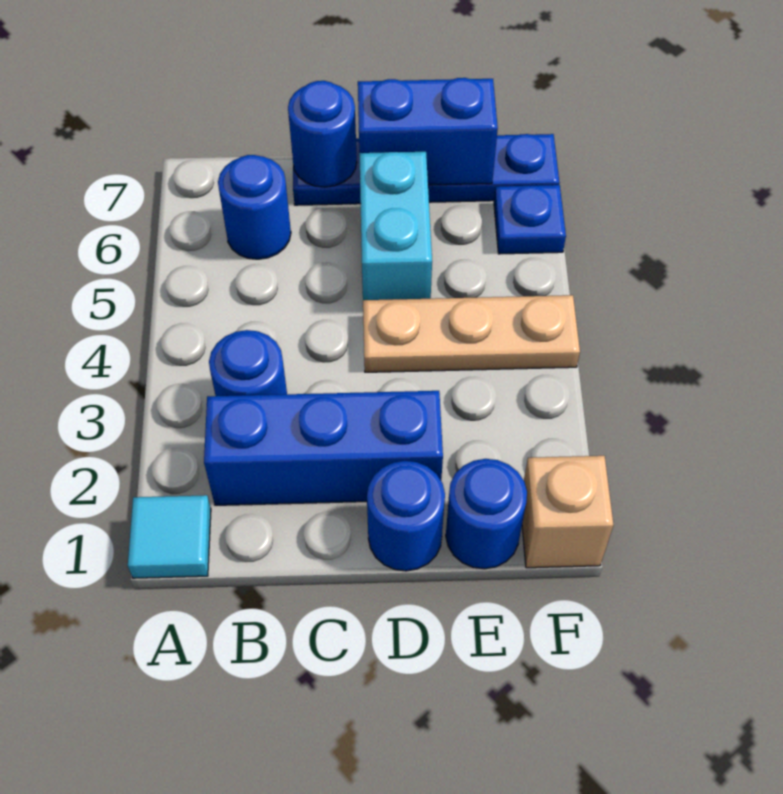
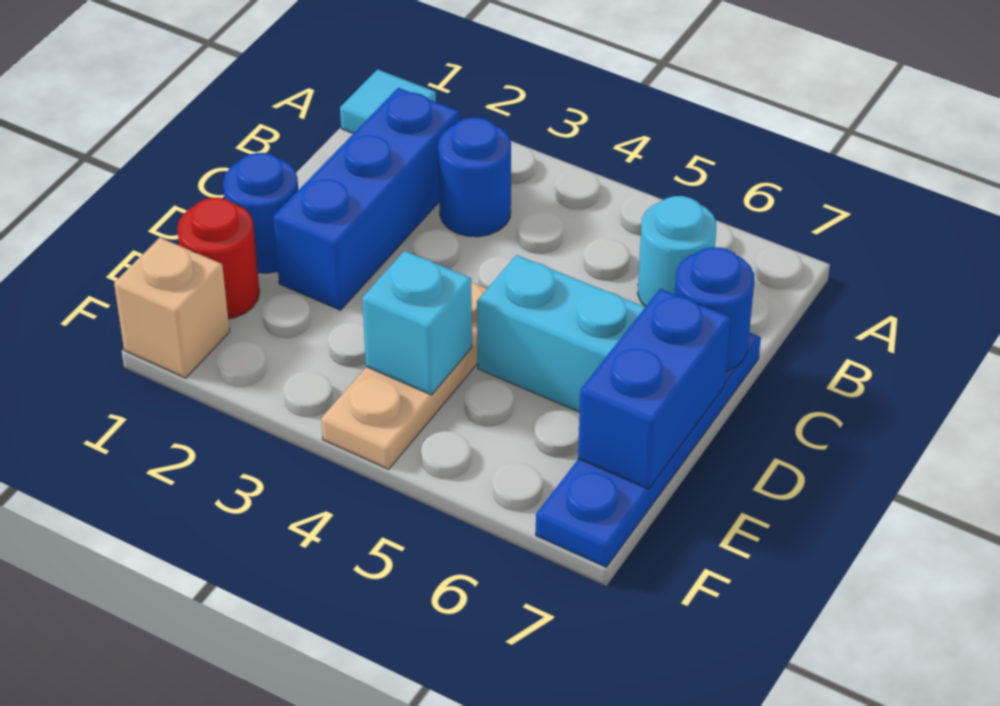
blue 1x1 round brick [218,155,291,259] -> cyan 1x1 round brick [638,196,716,307]
blue 1x1 round brick [446,459,527,569] -> red 1x1 round brick [177,198,260,319]
none -> cyan 1x1 brick [362,251,472,395]
blue 1x1 plate [494,185,566,254] -> none

